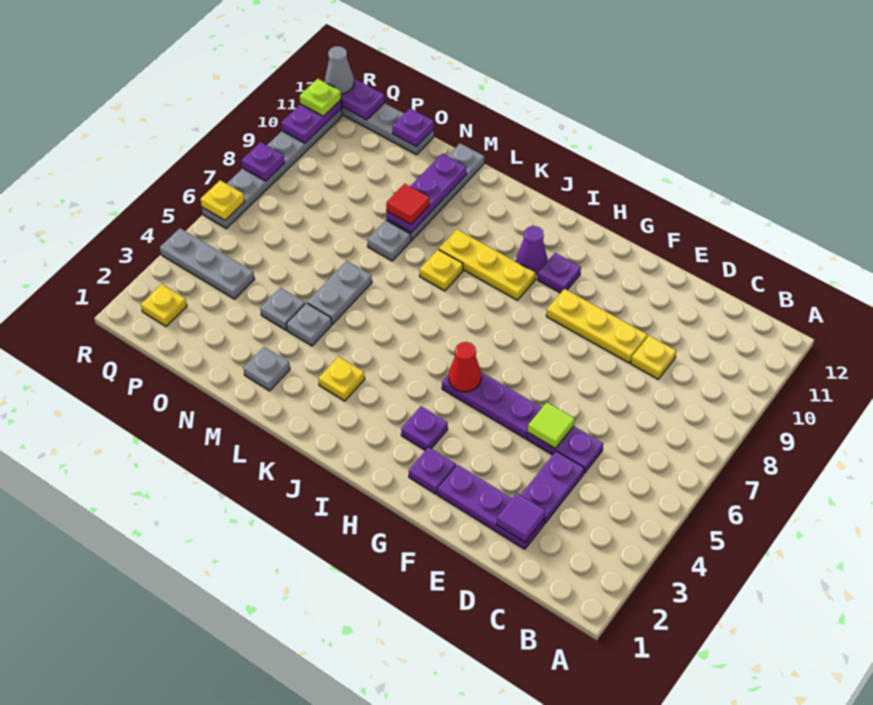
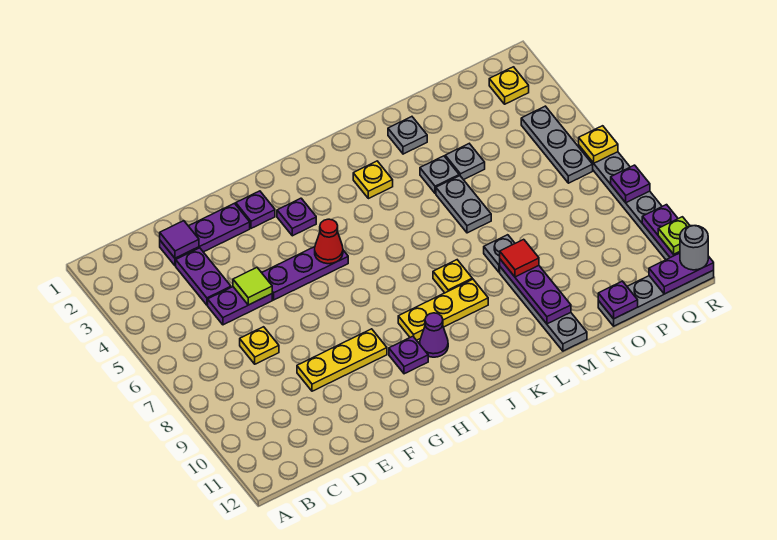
yellow 1x1 plate [631,336,676,379] -> yellow 1x1 plate moved to [240,327,279,364]
grey 1x3 plate [160,228,254,299] -> grey 1x3 plate turned to [521,106,593,183]
grey 1x1 cone [325,46,354,94] -> grey 1x1 round brick [680,226,708,270]

